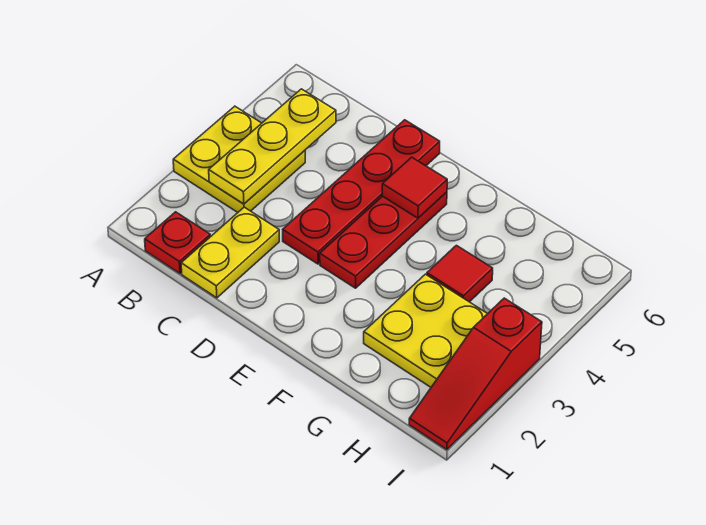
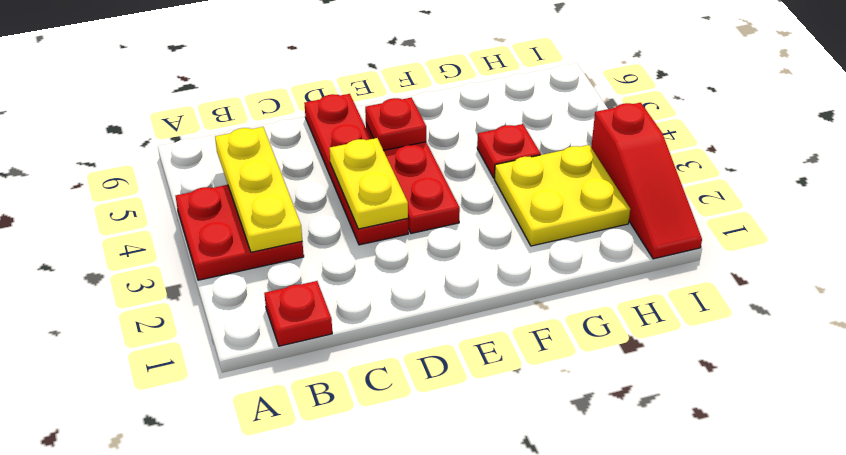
yellow 2x2 plate [173,106,305,212] -> red 2x2 plate [176,185,304,280]
yellow 1x2 plate [181,207,279,298] -> yellow 1x2 plate moved to [329,138,408,229]
red 1x1 tile [382,157,447,218] -> red 1x1 plate [365,98,426,150]
red 1x1 tile [427,245,493,302] -> red 1x1 plate [477,124,541,178]

